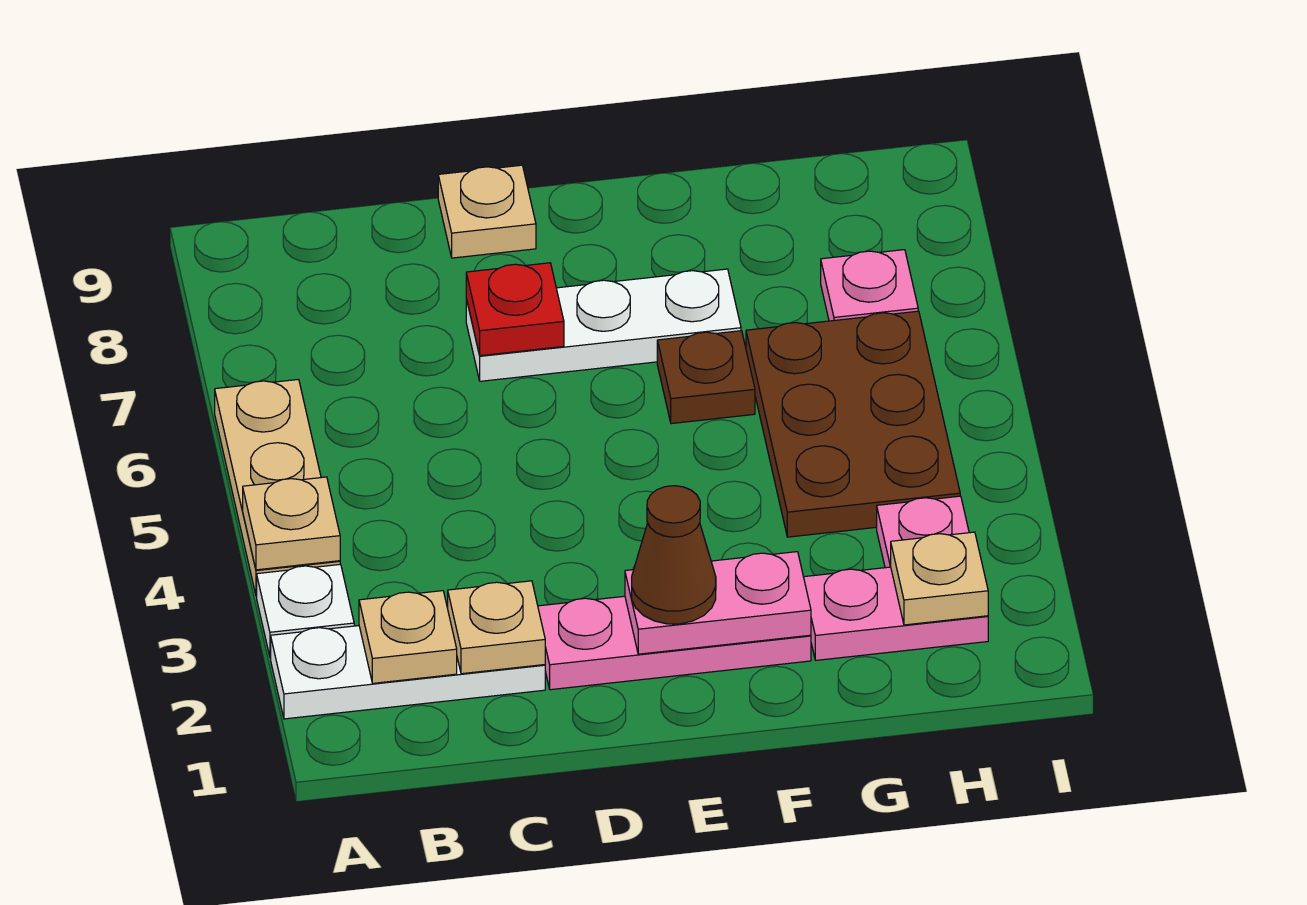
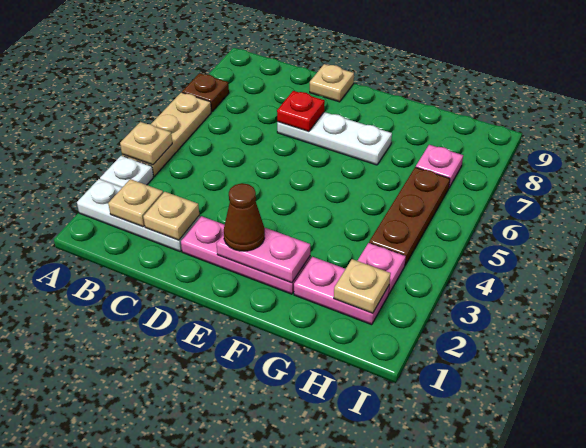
brown 1x1 plate [657,331,755,424] -> brown 1x1 plate moved to [182,73,229,112]
brown 2x3 plate [746,311,960,537] -> brown 1x3 plate [369,167,450,265]

